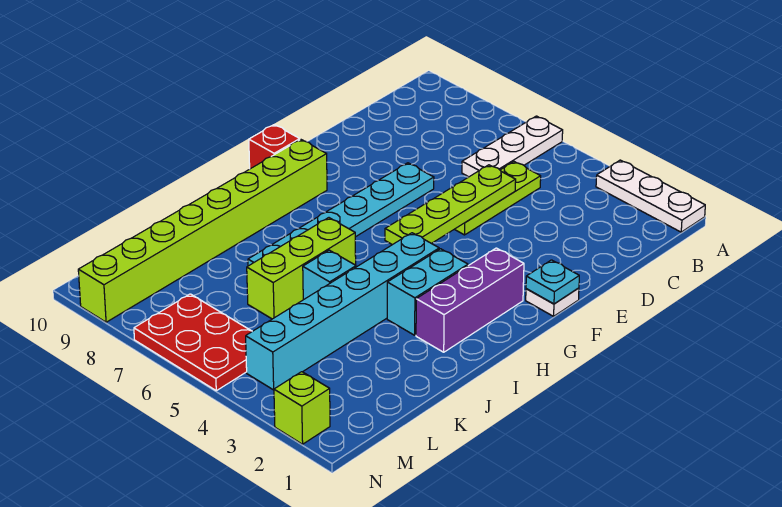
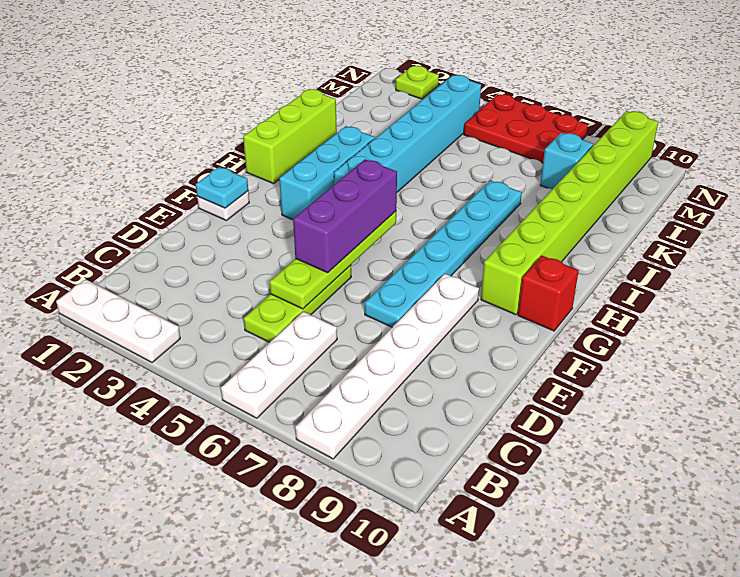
none -> white 1x6 plate [295,274,479,459]
purple 1x3 brick [416,248,524,352] -> purple 1x3 brick moved to [293,159,397,273]
cyan 1x2 brick [387,249,468,335] -> cyan 1x3 brick [279,126,375,220]
lime 1x3 brick [247,218,356,319] -> lime 1x3 brick moved to [243,89,337,184]
cyan 1x1 brick [303,250,356,300] -> cyan 1x1 brick moved to [541,133,593,189]
lime 1x1 brick [274,372,330,444] -> lime 1x1 plate [396,66,439,99]

